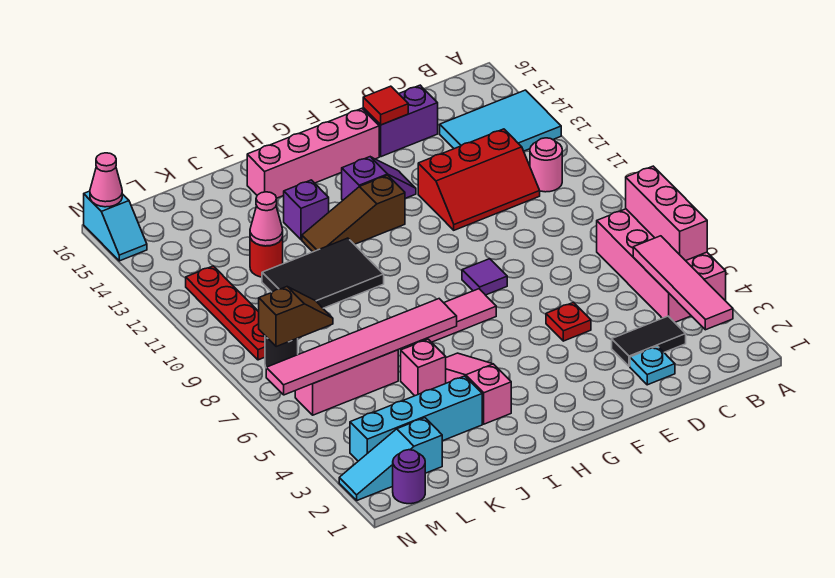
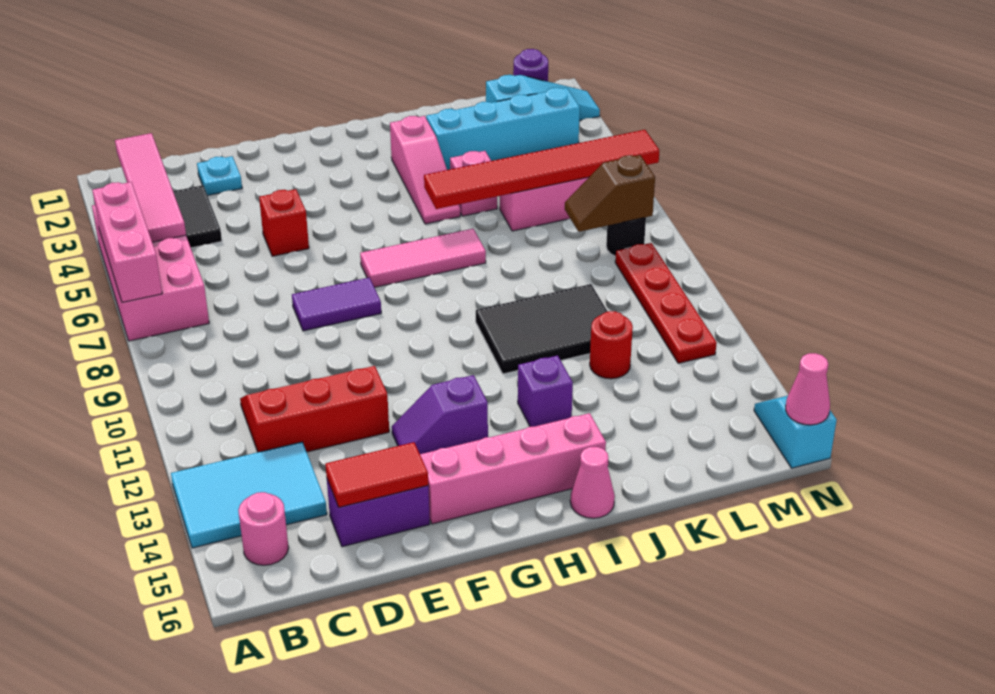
pink 1x1 round brick [530,138,562,192] -> pink 1x1 round brick moved to [238,492,289,565]
black 1x2 tile [612,316,686,366] -> black 1x2 tile turned to [173,185,222,248]
red 1x1 plate [546,302,591,341] -> red 1x1 brick [259,189,309,256]
red 1x1 tile [363,86,408,125] -> red 1x2 tile [325,442,428,507]
purple 1x1 tile [462,259,507,295] -> purple 1x2 tile [292,278,381,331]
brown 1x3 slope [302,175,405,252] -> none
pink 1x6 tile [266,299,457,395] -> red 1x6 tile [424,130,660,209]
pink 1x1 cone [250,192,283,246] -> pink 1x1 cone moved to [570,447,615,518]

